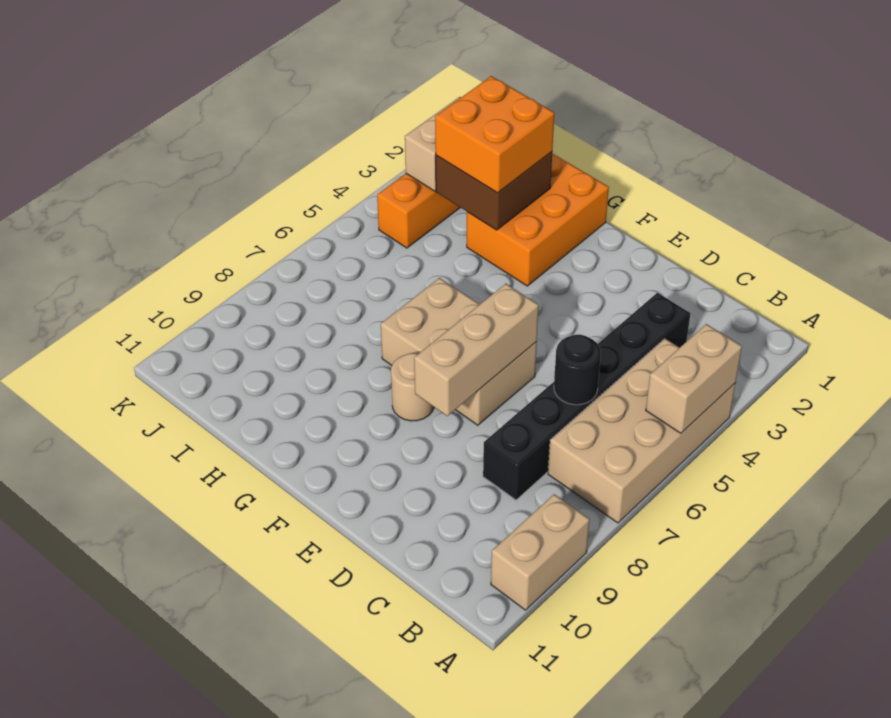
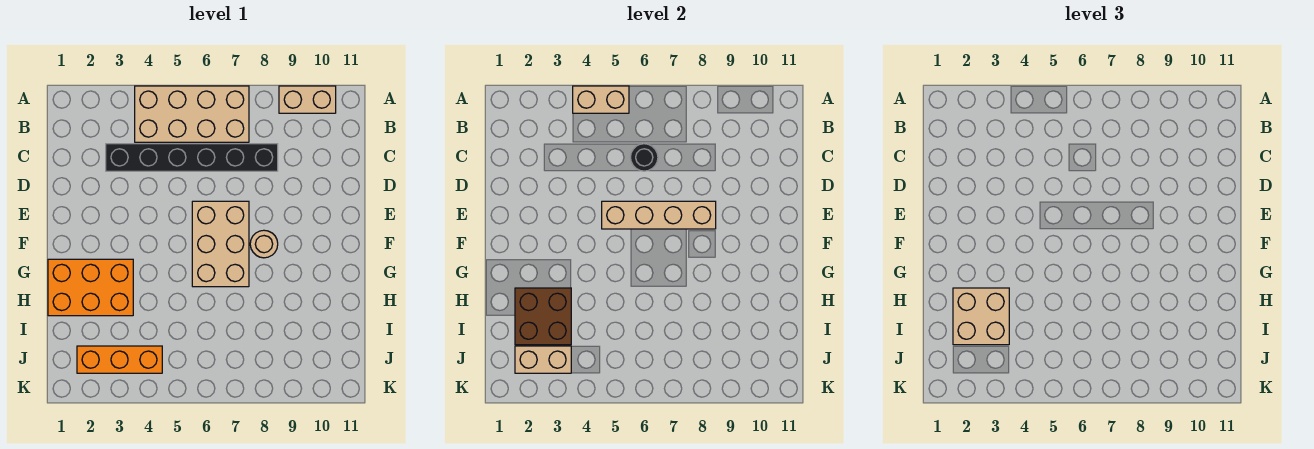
tan 1x3 brick [414,284,539,416] -> tan 1x4 brick [602,201,716,229]
orange 2x2 brick [435,76,554,193] -> tan 2x2 brick [953,288,1009,345]

